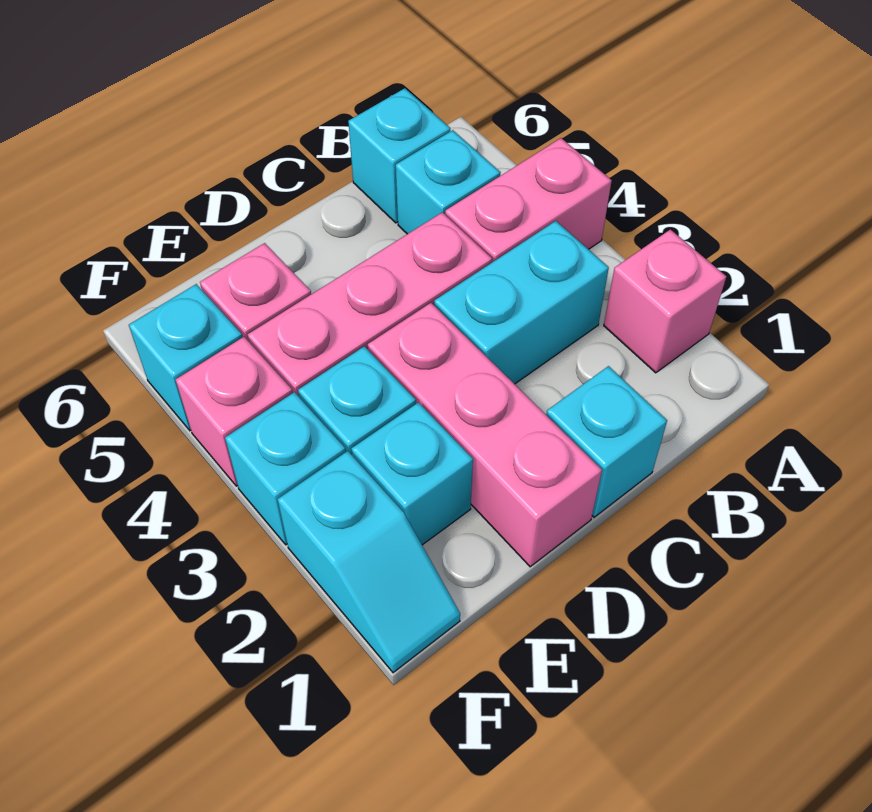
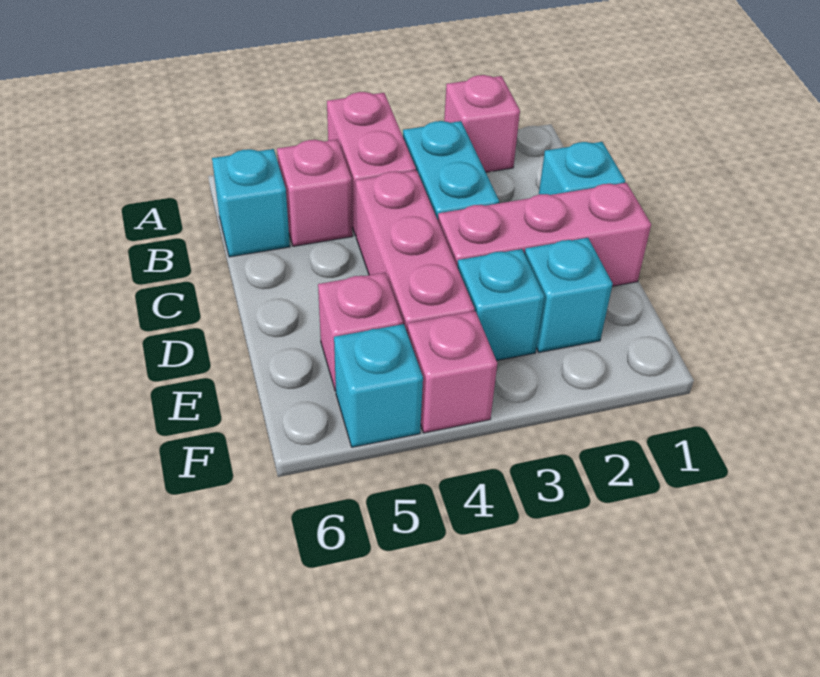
cyan 1x1 brick [396,130,501,234] -> pink 1x1 brick [277,140,353,246]
cyan 1x2 slope [278,451,460,673] -> none
cyan 1x1 brick [225,392,346,545] -> none

